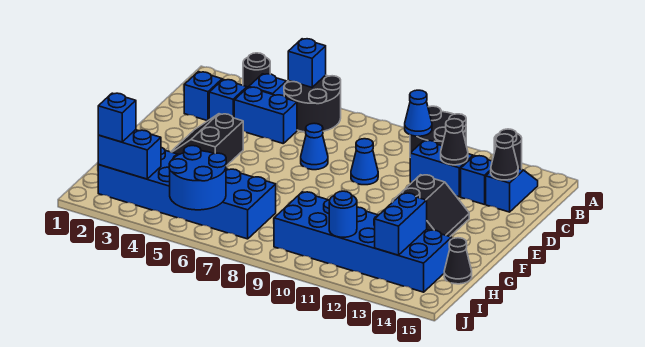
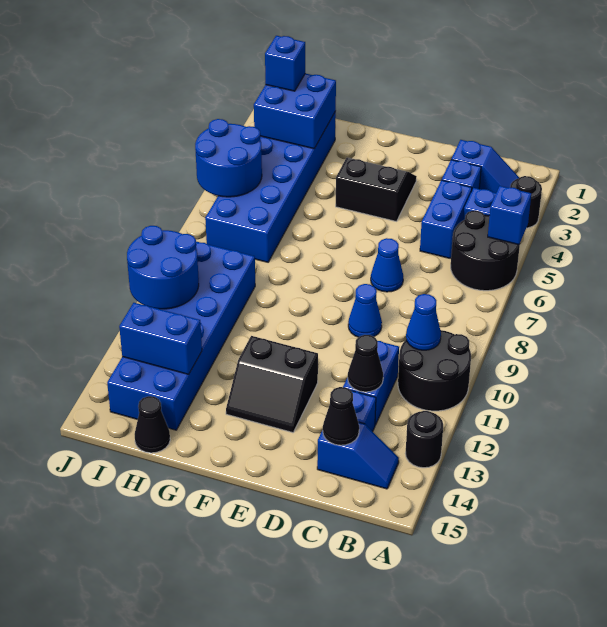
blue 1x2 brick [98,130,161,179] -> blue 2x2 brick [254,73,336,149]
blue 1x1 round brick [329,191,357,237] -> blue 2x2 round brick [127,226,199,309]

